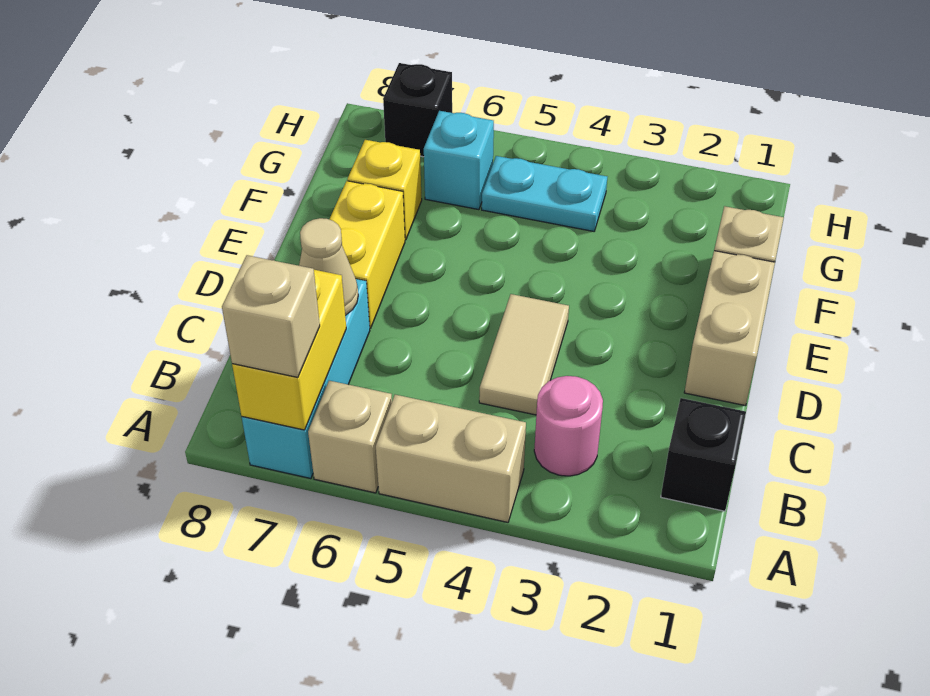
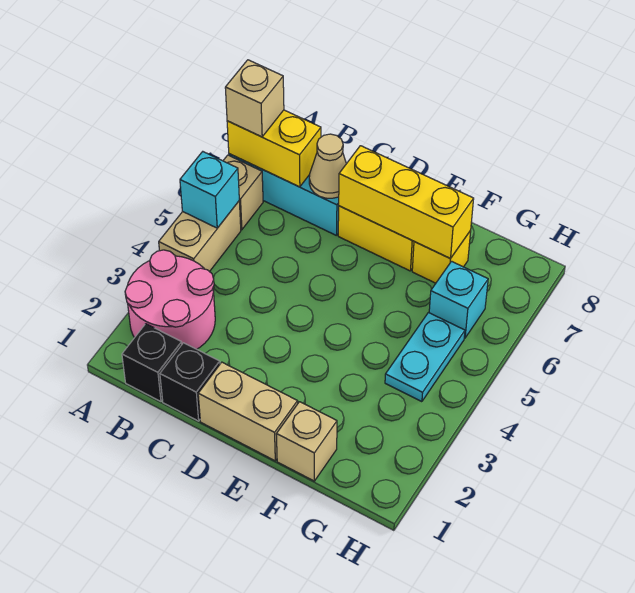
none -> cyan 1x1 brick [180,152,239,228]
pink 1x1 round brick [534,376,603,476] -> pink 2x2 round brick [125,250,215,349]
tan 1x2 tile [479,294,569,415] -> none
none -> yellow 1x3 brick [339,146,474,259]
black 1x1 brick [383,63,452,157] -> black 1x1 brick moved to [160,343,220,421]

